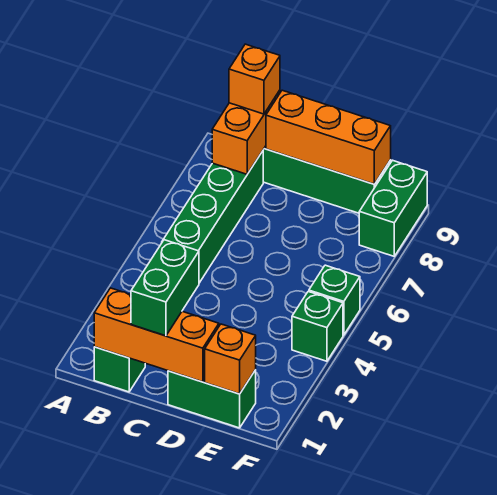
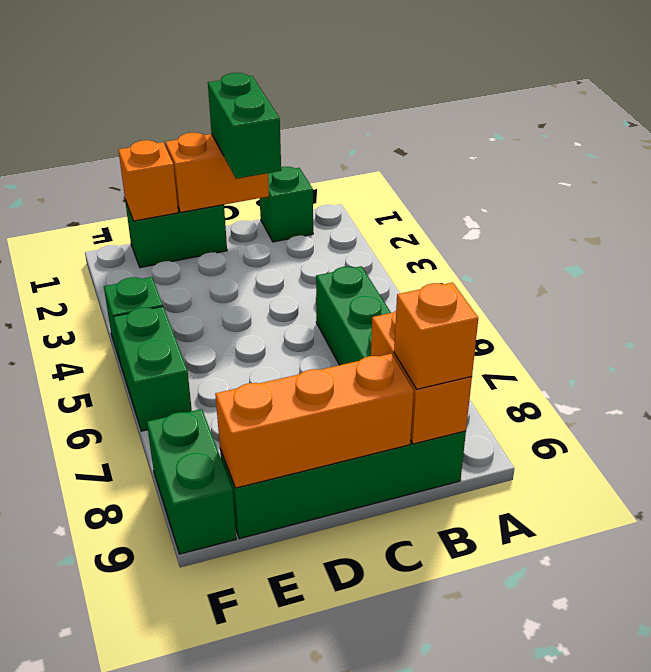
orange 1x3 brick [94,288,219,382] -> orange 1x2 brick [166,133,269,212]
green 1x1 brick [309,265,360,335] -> green 1x2 brick [113,307,192,431]

